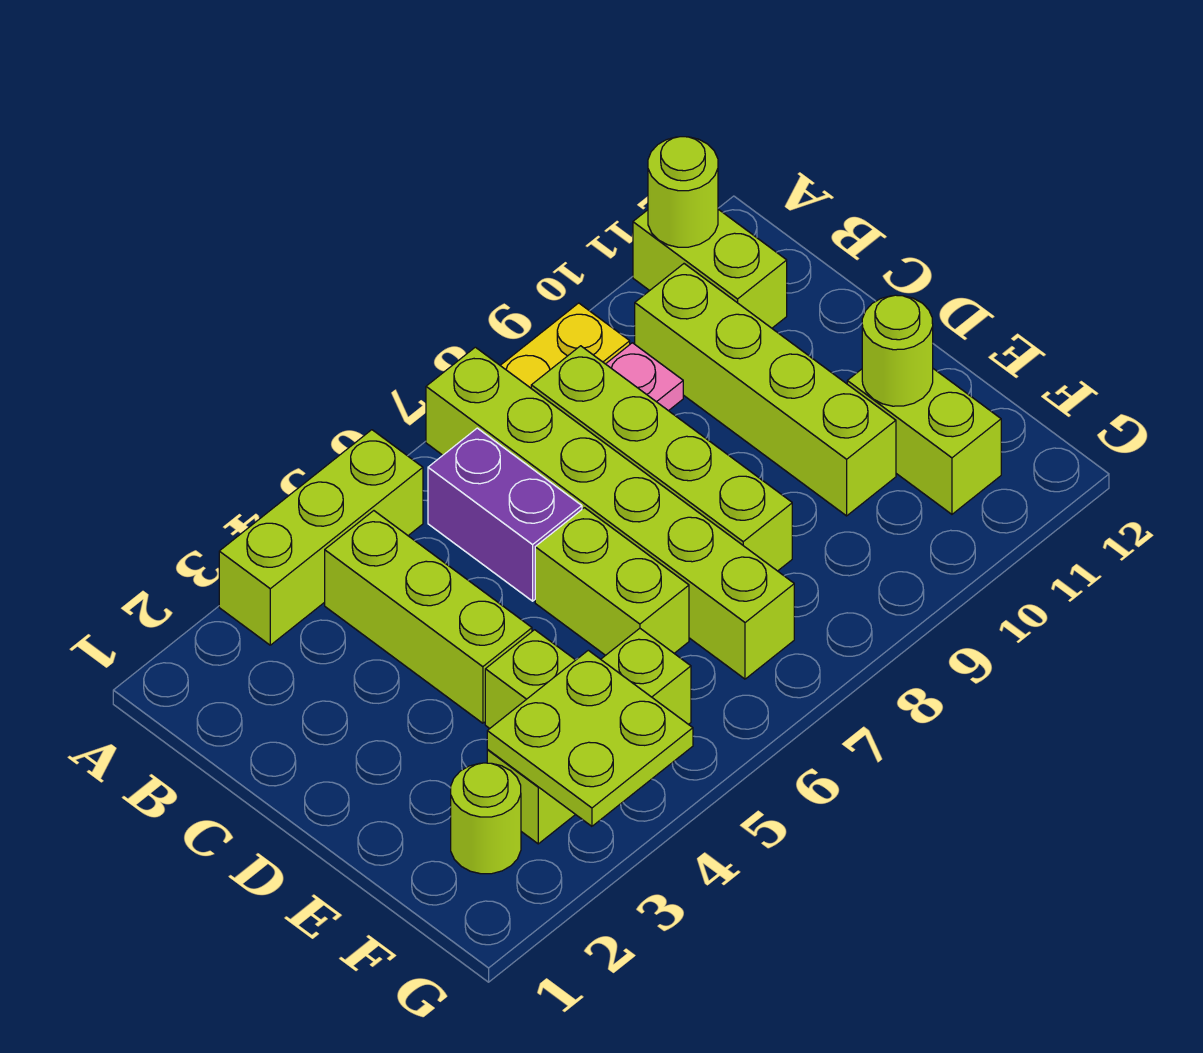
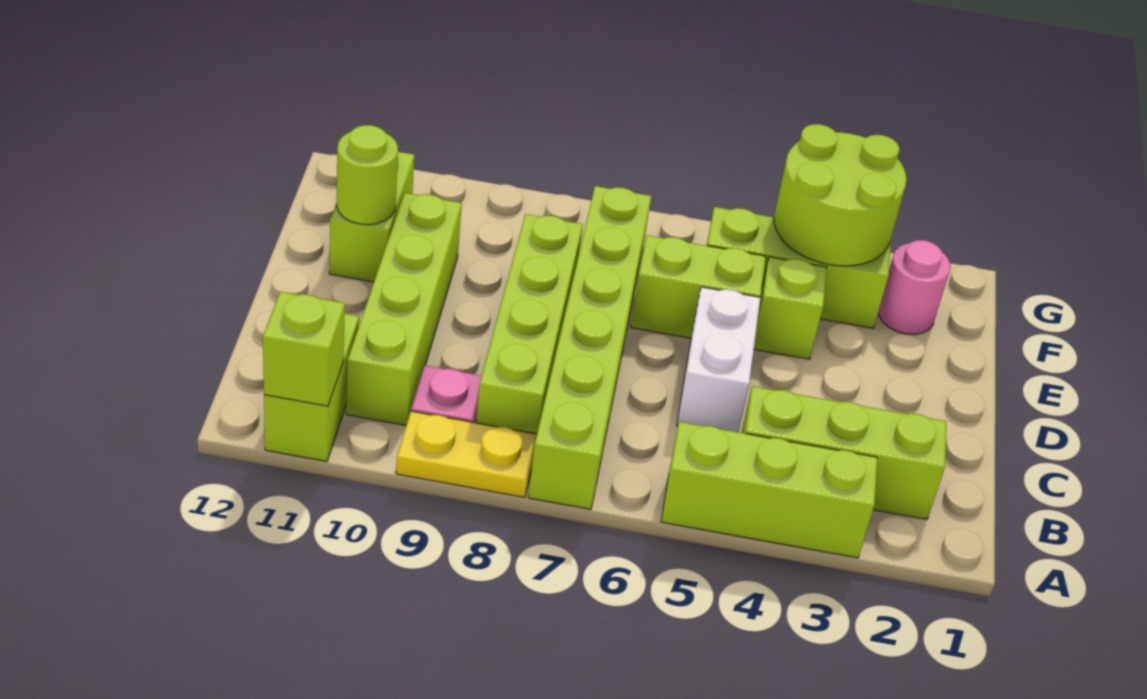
lime 1x1 round brick [648,137,718,247] -> lime 1x1 brick [263,292,345,406]
lime 1x3 brick [325,511,532,723] -> lime 1x3 brick turned to [742,386,946,519]
purple 1x2 brick [428,428,582,601] -> none
none -> white 1x2 brick [677,287,760,432]
lime 1x2 brick [535,508,689,655] -> lime 1x2 brick turned to [631,235,766,338]
lime 1x1 round brick [451,763,521,874] -> pink 1x1 round brick [878,240,951,335]
lime 2x2 plate [487,650,693,826] -> lime 2x2 round brick [774,124,907,266]

